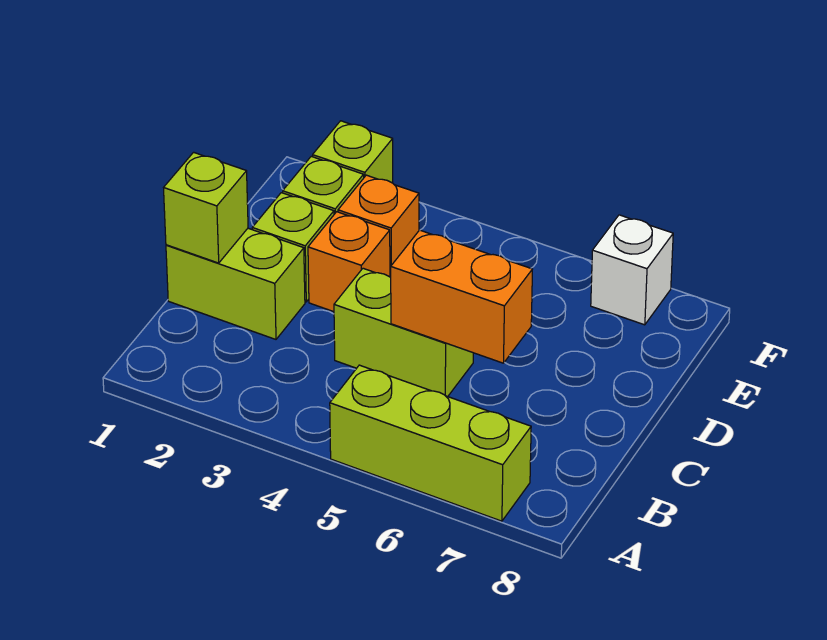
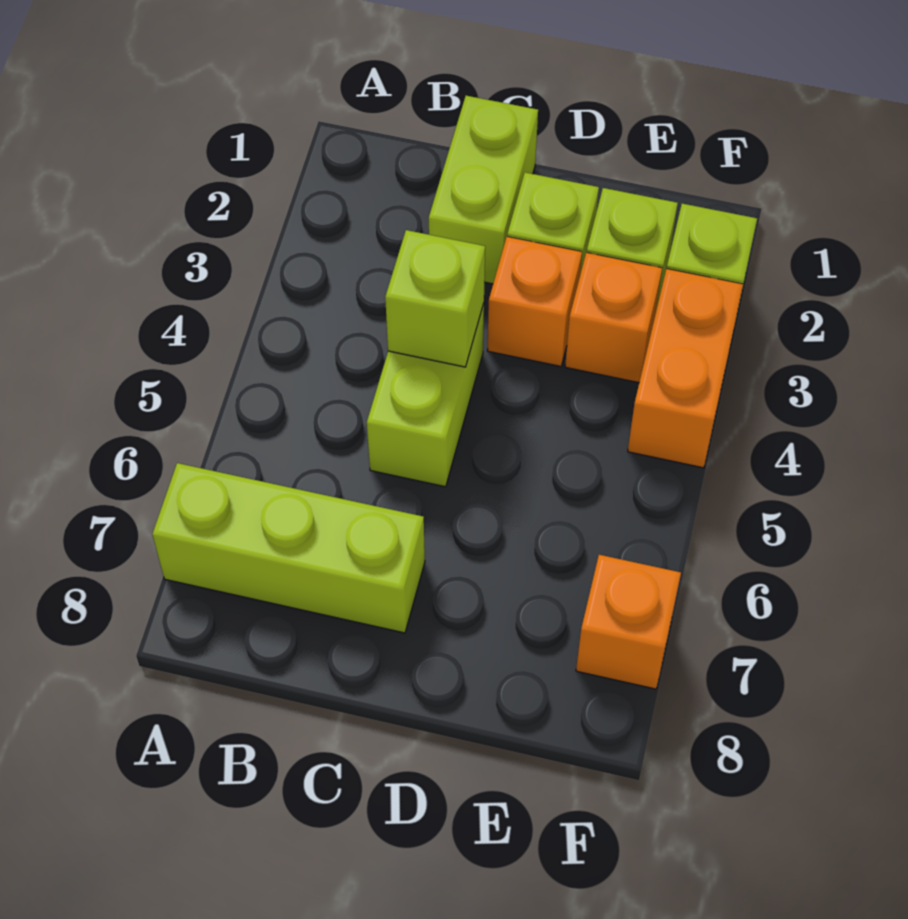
lime 1x3 brick [330,365,531,521] -> lime 1x3 brick turned to [152,463,425,633]
lime 1x1 brick [164,152,248,263] -> lime 1x1 brick moved to [385,230,485,367]
orange 1x2 brick [391,230,532,363] -> orange 1x2 brick moved to [628,269,743,468]
white 1x1 brick [591,215,673,325] -> orange 1x1 brick [576,555,681,689]

